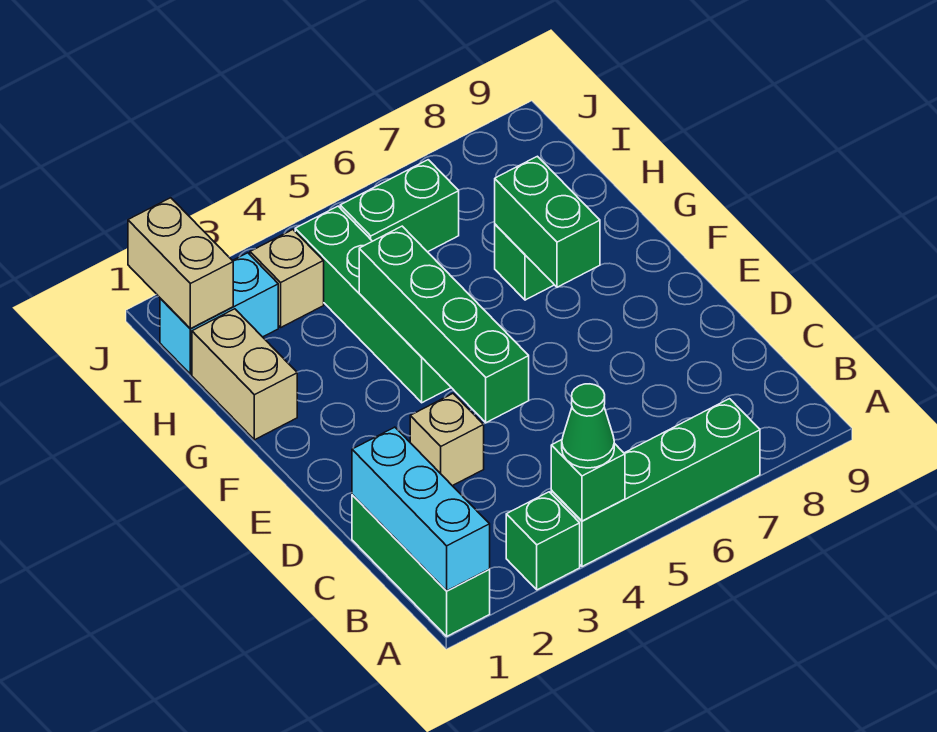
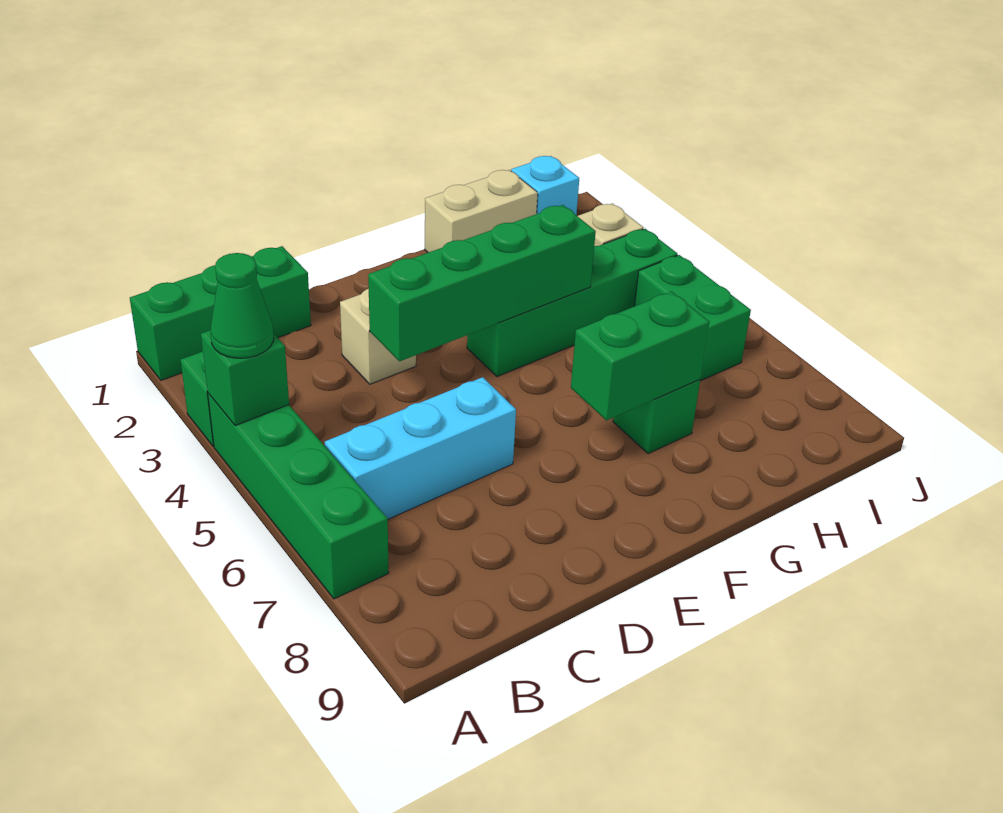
cyan 1x3 brick [352,427,490,591] -> cyan 1x3 brick moved to [325,377,516,519]
cyan 1x2 brick [160,253,278,374] -> cyan 1x1 brick [511,156,579,215]
tan 1x2 brick [128,198,233,329] -> none

